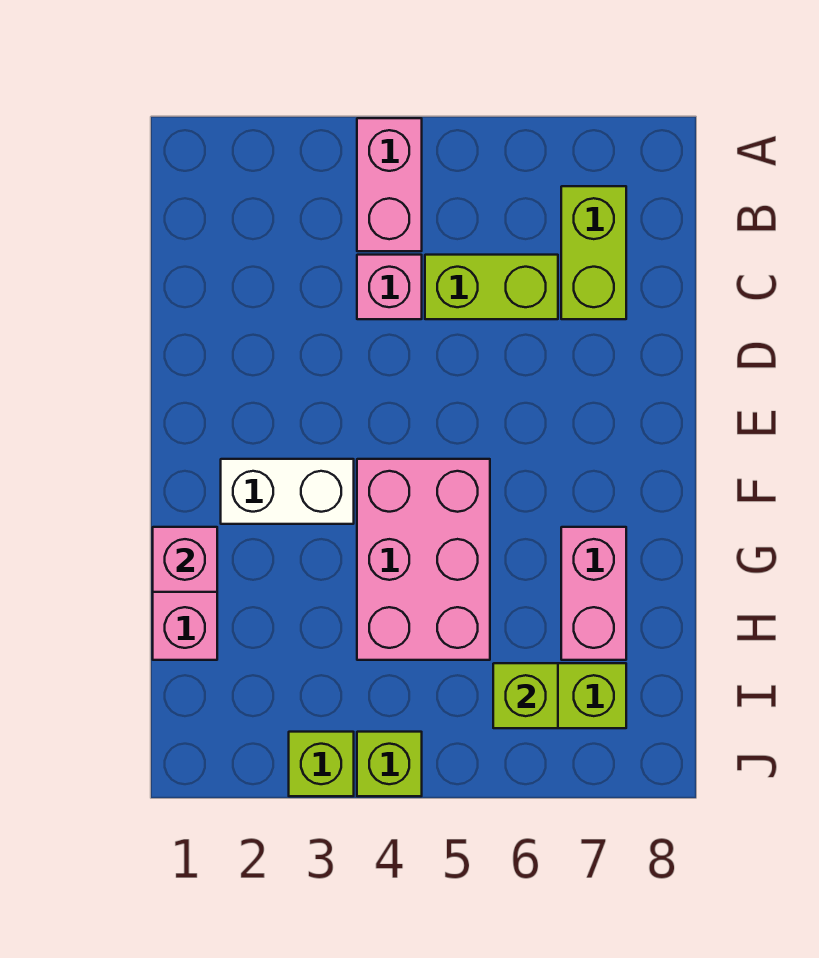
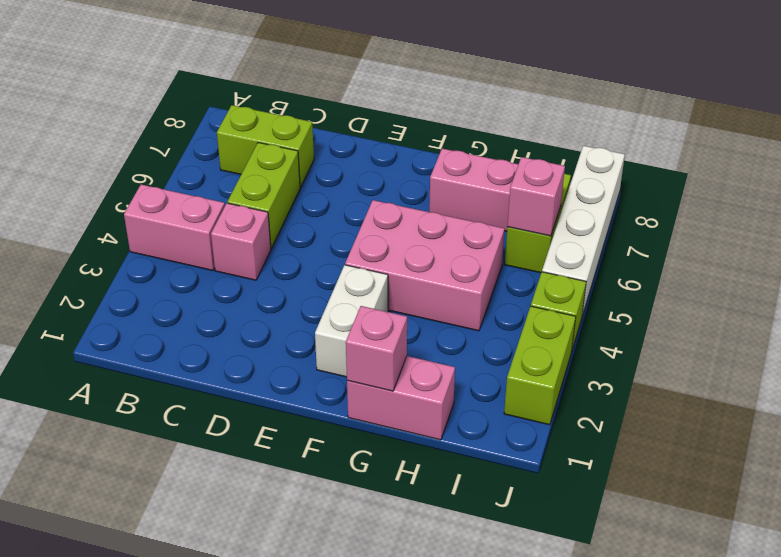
lime 1x1 brick [493,663,558,728] -> pink 1x1 brick [507,157,565,236]
lime 1x1 brick [289,732,354,796] -> lime 1x2 brick [504,306,576,425]
none -> white 1x4 brick [542,146,625,316]

